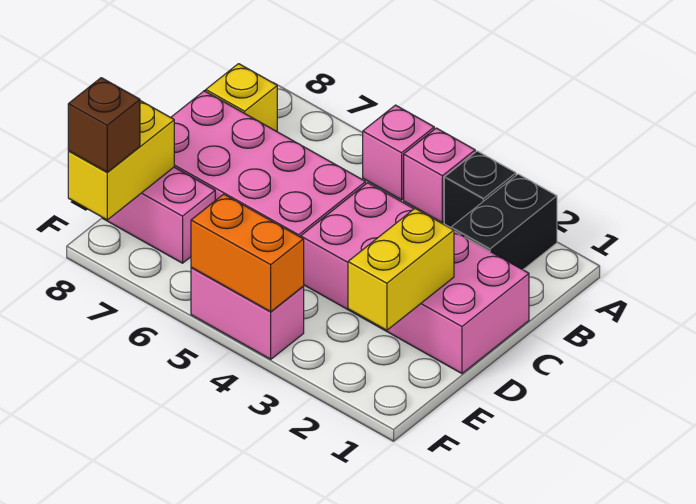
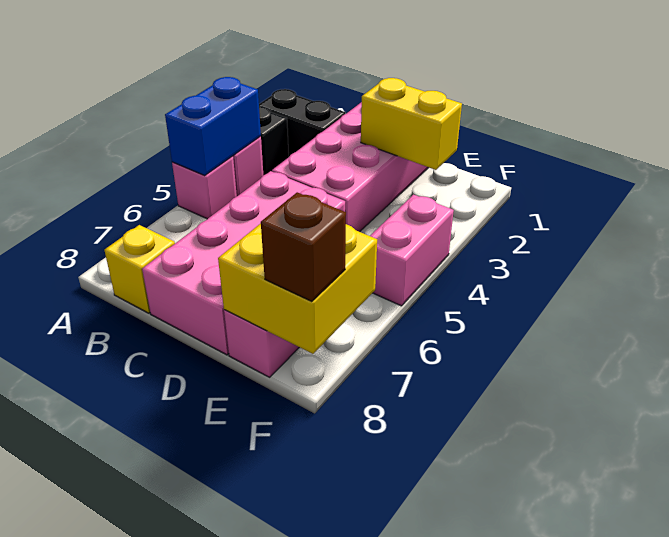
none -> blue 1x2 brick [165,77,261,175]
yellow 1x2 brick [68,101,174,220] -> yellow 2x2 brick [218,223,377,354]
orange 1x2 brick [191,194,304,312] -> none

